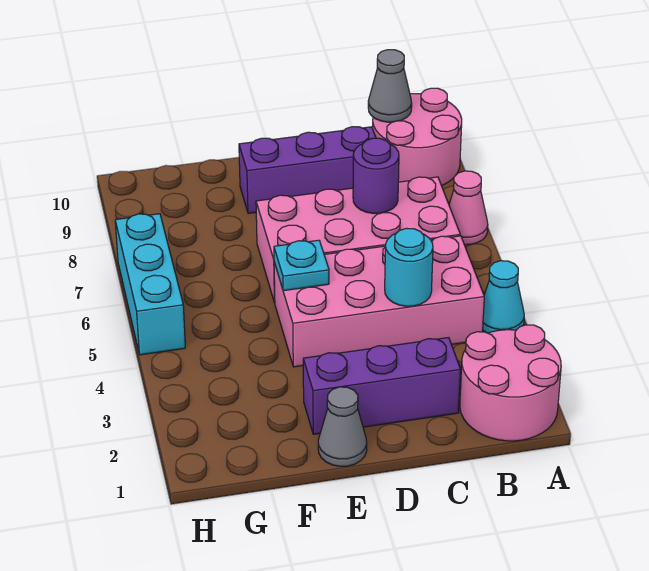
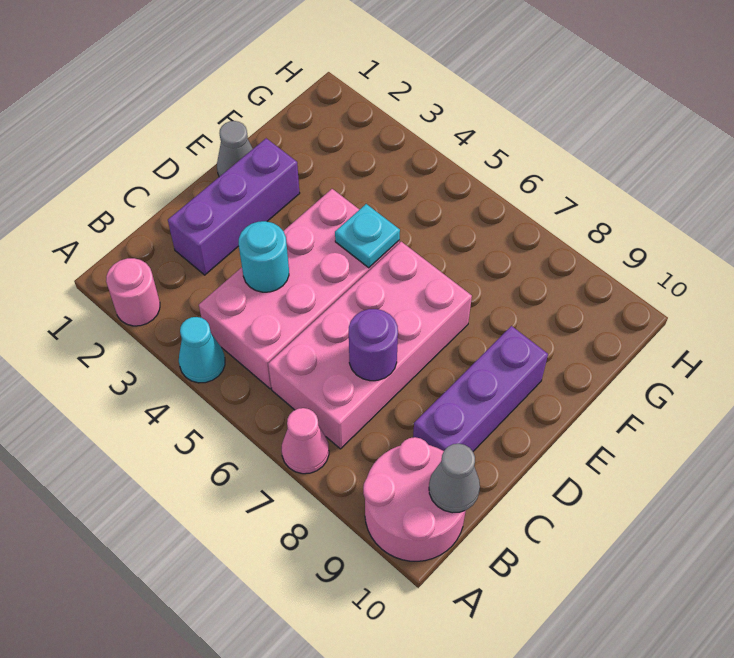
pink 2x2 round brick [460,325,561,441] -> pink 1x1 round brick [106,258,160,326]
cyan 1x3 brick [115,214,185,355] -> none

